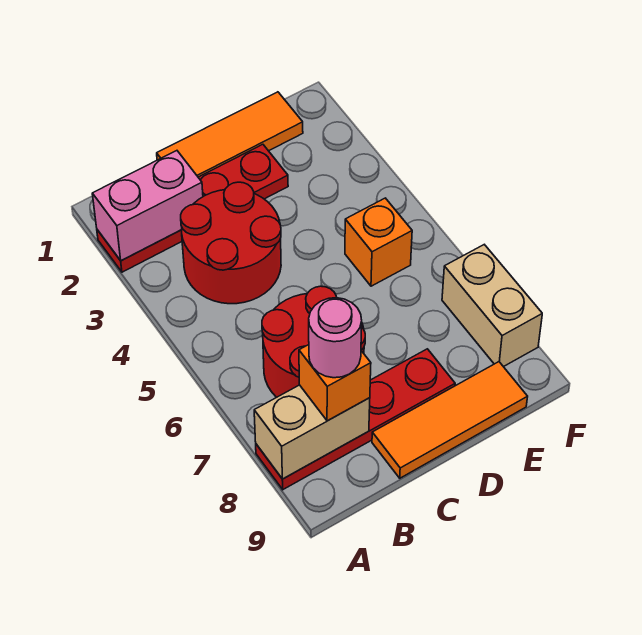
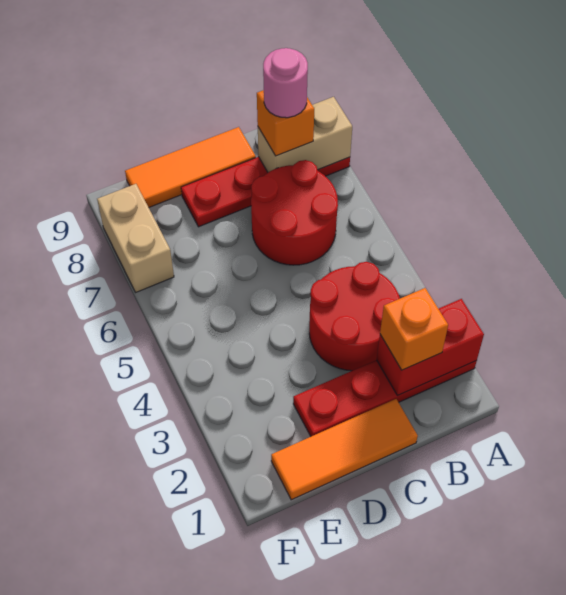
pink 1x2 brick [92,151,203,261] -> red 1x2 brick [377,299,484,396]
orange 1x1 brick [345,198,412,286] -> orange 1x1 brick moved to [380,288,448,370]

